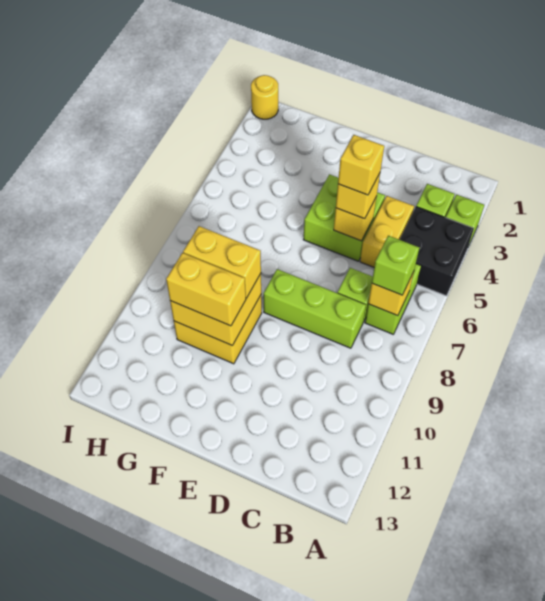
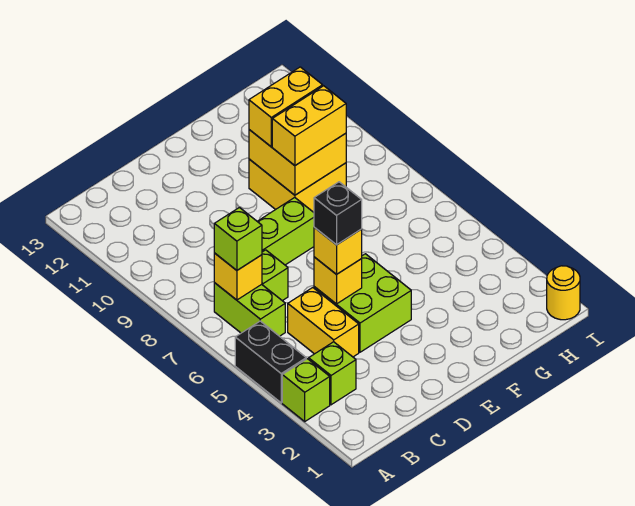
black 2x2 brick [400,207,474,296] -> black 1x2 brick [235,321,306,403]
yellow 1x1 brick [338,135,384,195] -> black 1x1 brick [314,182,362,245]

